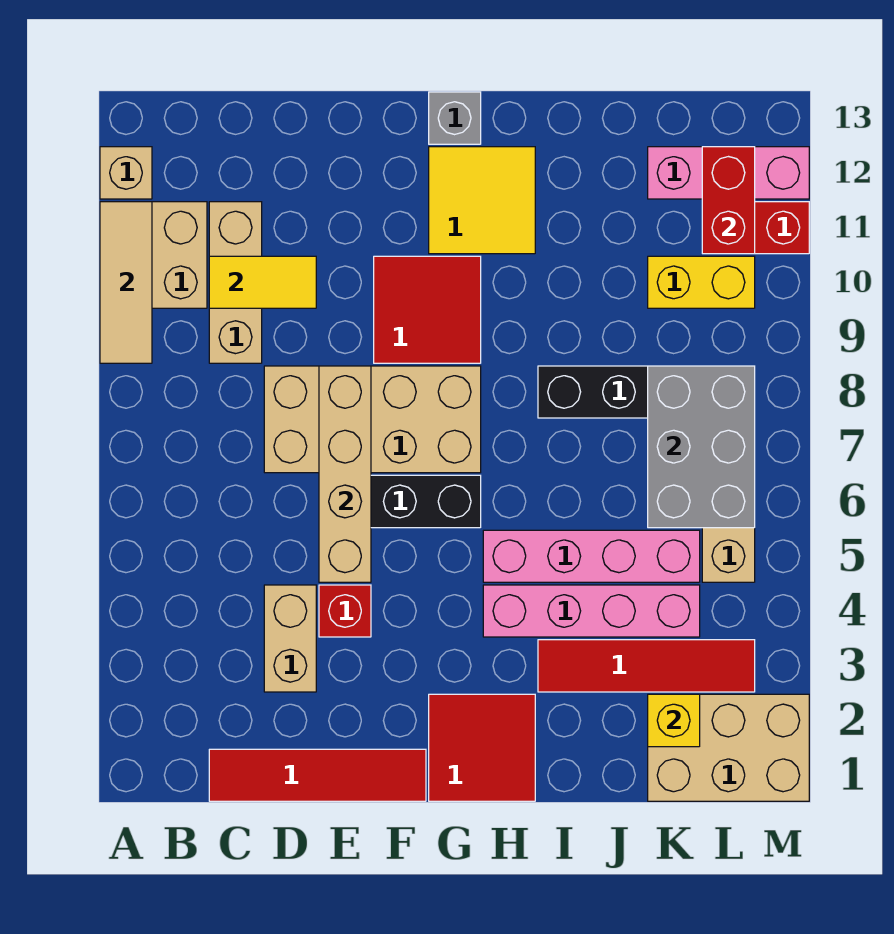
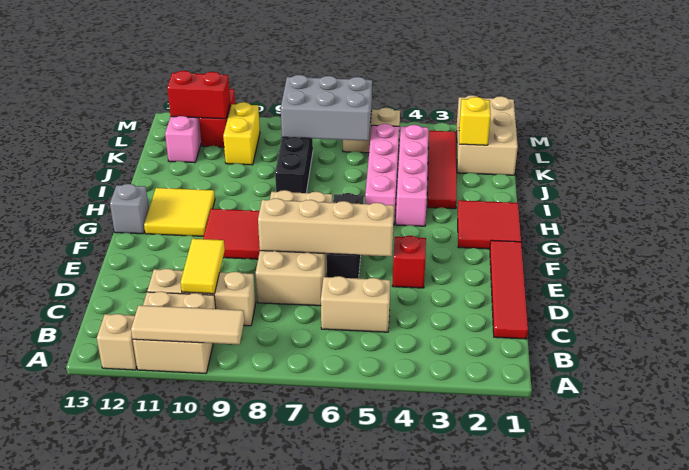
tan 1x2 brick [264,585,316,692] -> tan 1x2 brick moved to [321,276,391,332]

